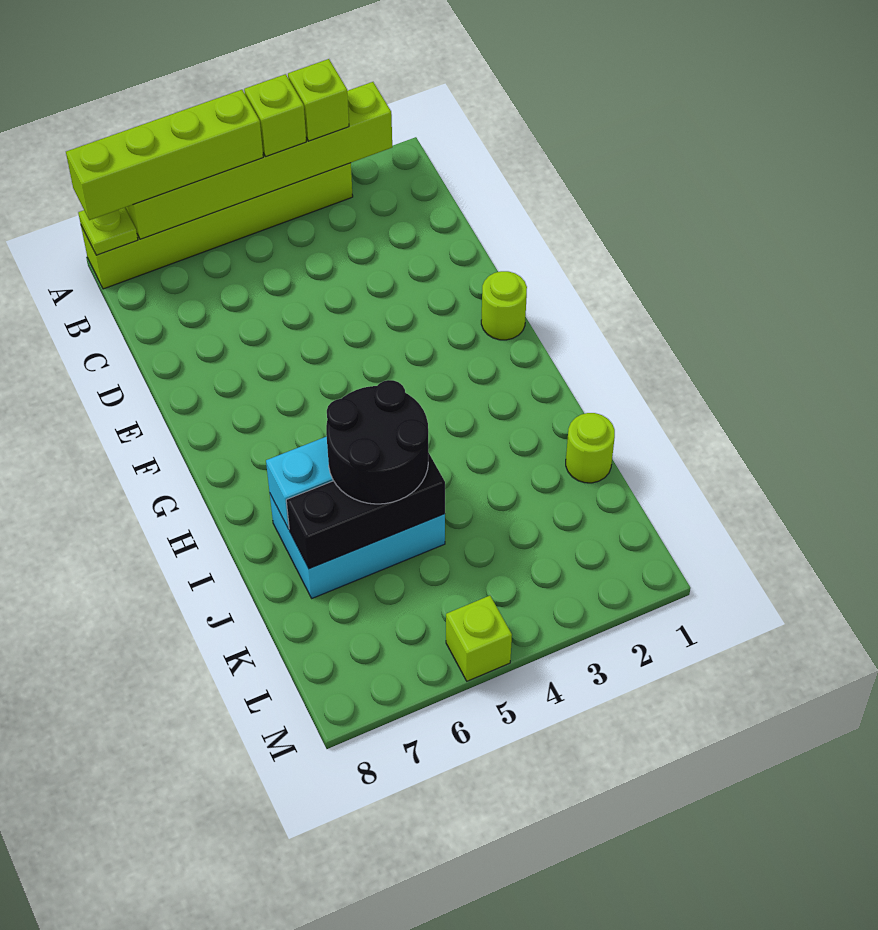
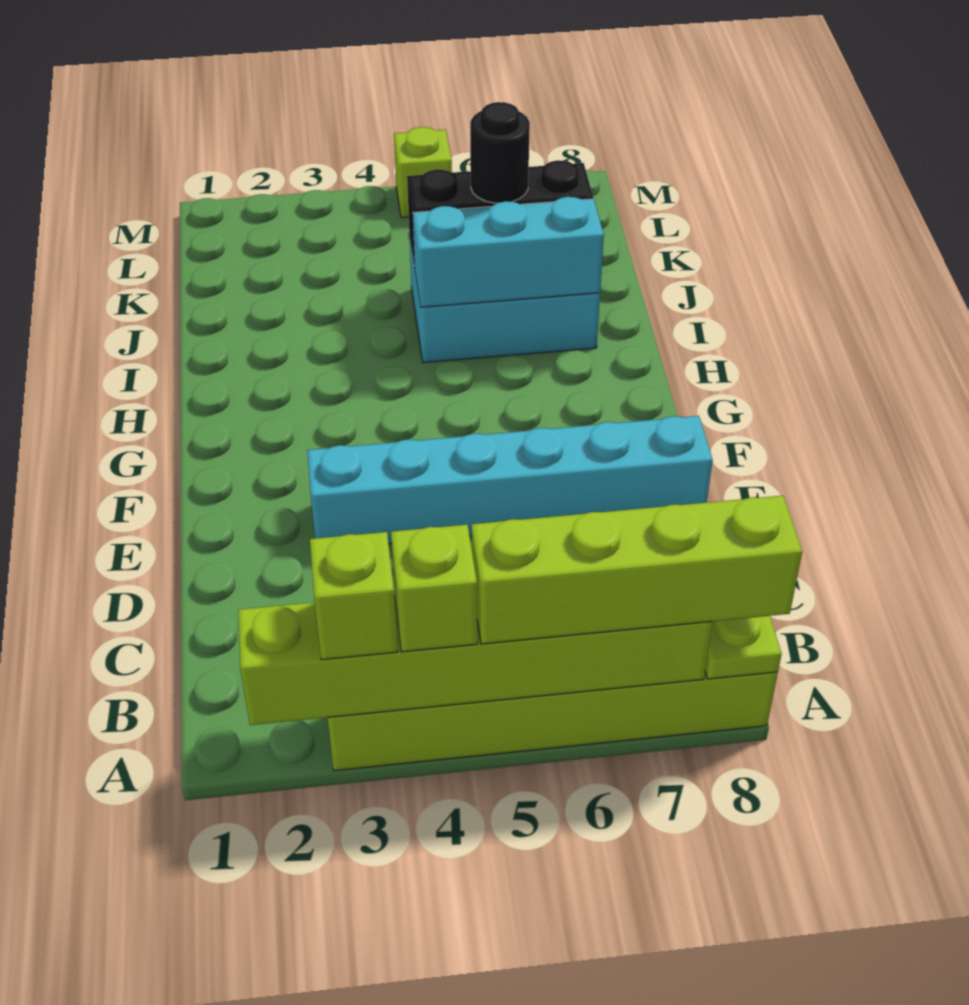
none -> cyan 1x6 brick [307,416,713,544]
lime 1x1 round brick [481,271,527,340] -> none
black 2x2 round brick [326,380,428,504] -> black 1x1 round brick [470,102,530,203]
lime 1x1 round brick [566,413,615,483] -> none

